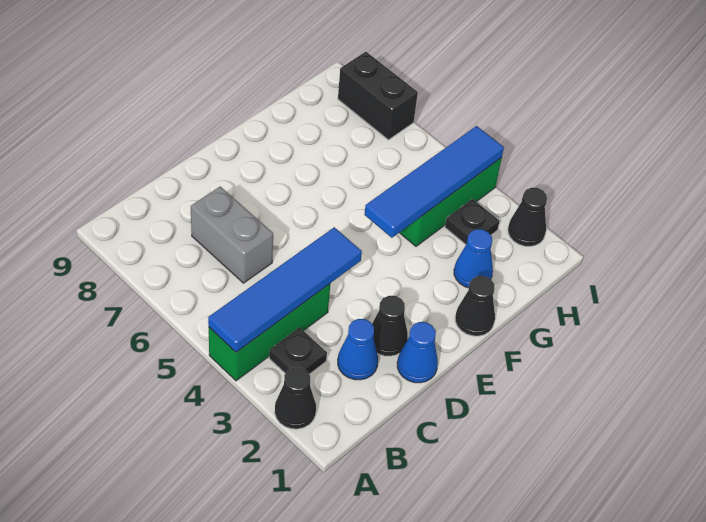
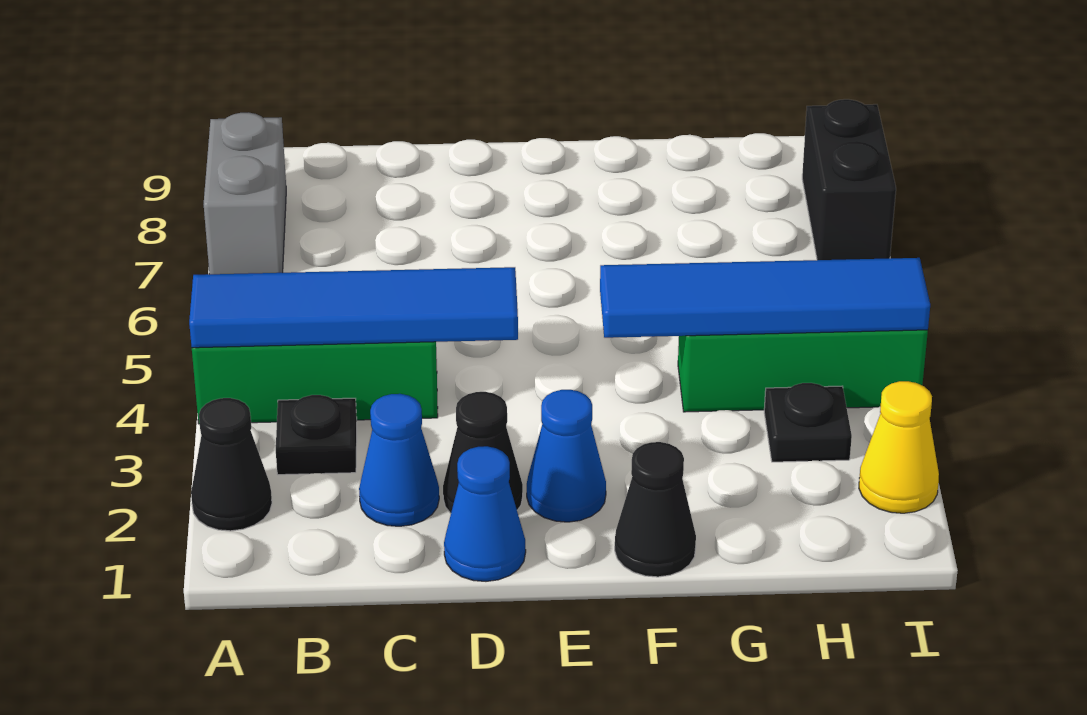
grey 1x2 brick [191,187,273,283] -> grey 1x2 brick moved to [204,112,286,274]
blue 1x1 cone [454,229,493,288] -> blue 1x1 cone moved to [527,390,606,522]
black 1x1 cone [508,188,547,246] -> yellow 1x1 cone [859,381,939,513]

